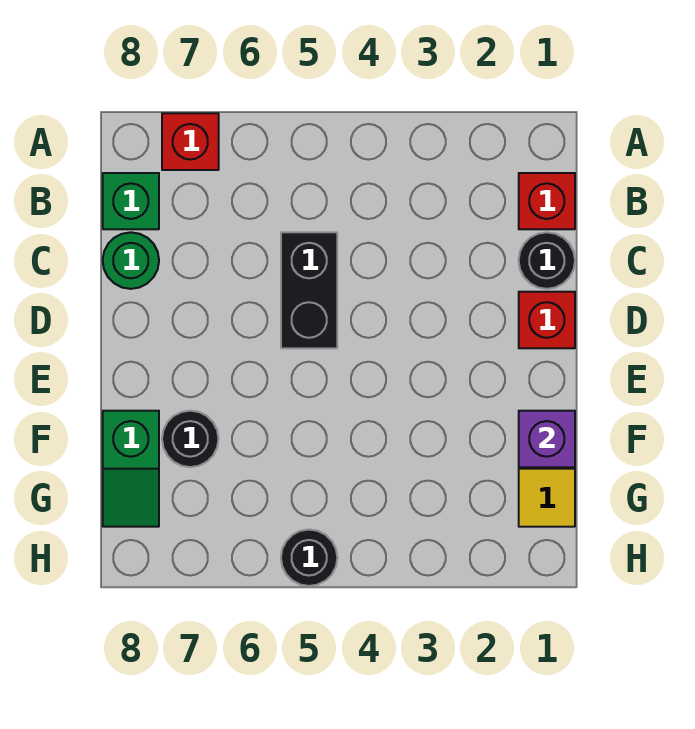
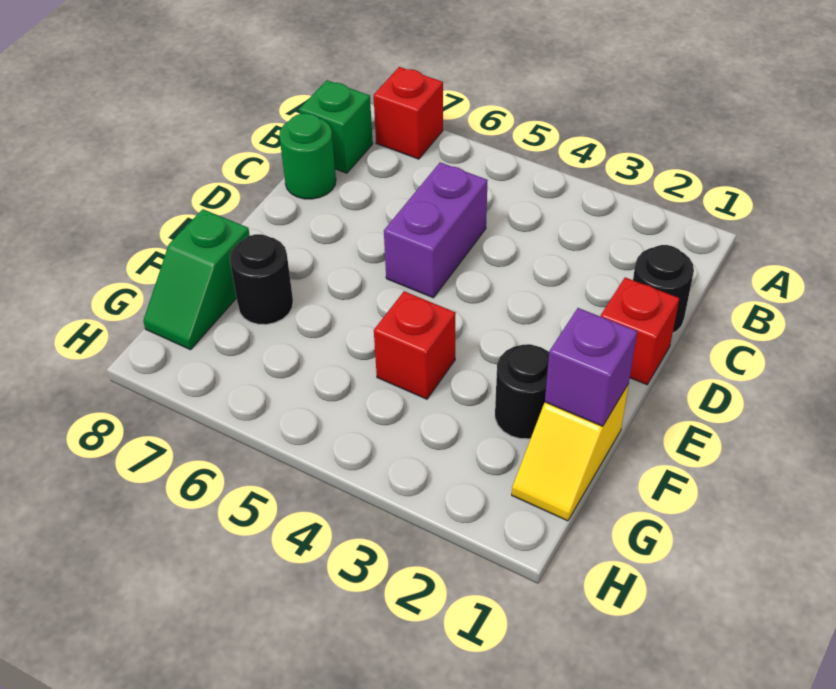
red 1x1 brick [519,173,575,229] -> red 1x1 brick moved to [374,291,456,399]
black 1x2 brick [281,232,337,348] -> purple 1x2 brick [384,162,488,298]
black 1x1 round brick [281,530,337,586] -> black 1x1 round brick moved to [495,344,549,439]

